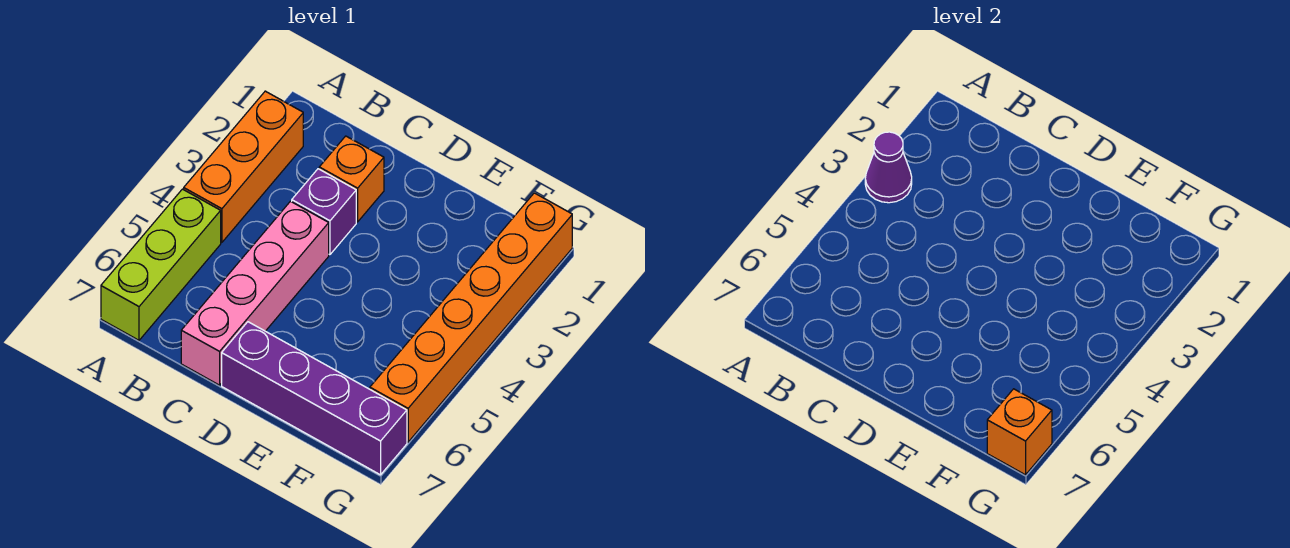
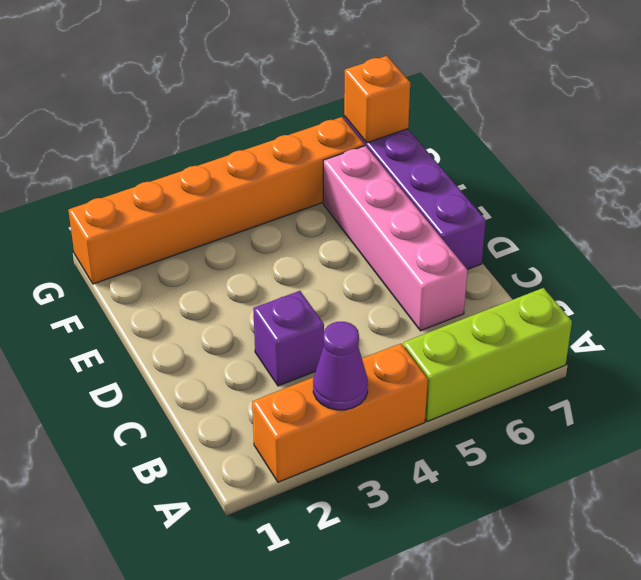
orange 1x1 brick [319,136,384,222] -> none
pink 1x4 brick [181,201,329,385] -> pink 1x4 brick turned to [323,146,467,331]

